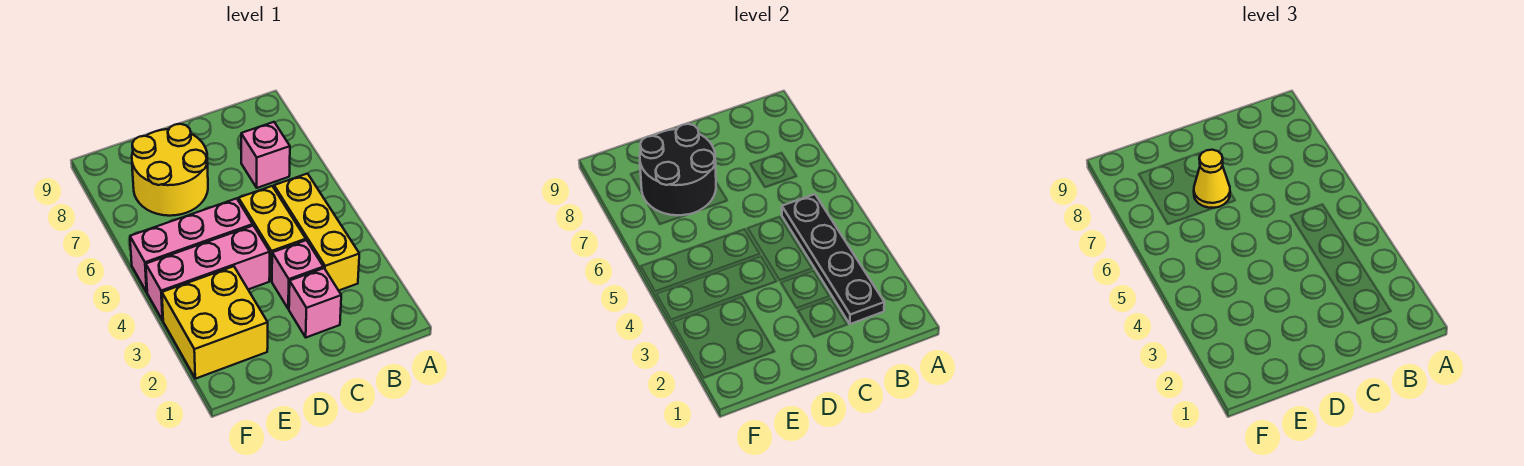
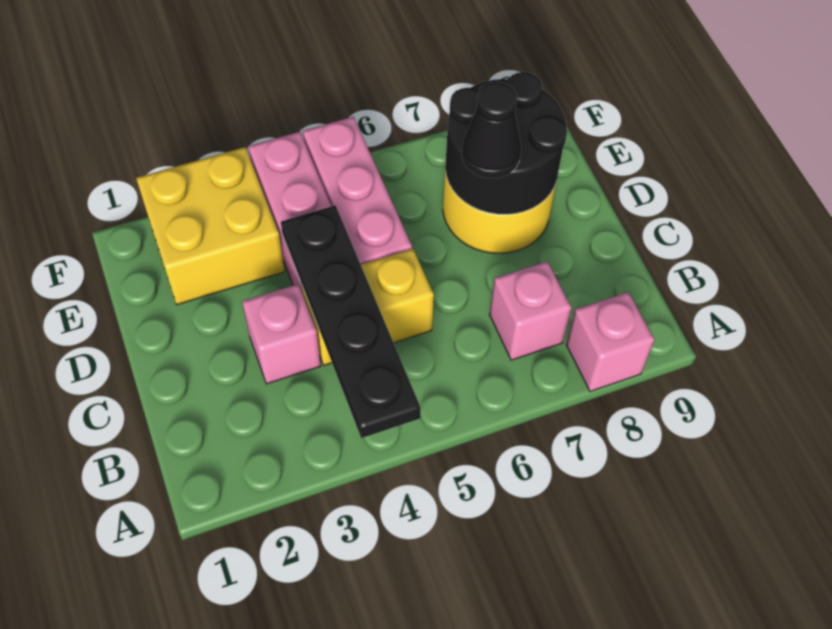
black 1x4 plate [782,194,884,324] -> black 1x4 plate turned to [281,205,421,438]
yellow 1x3 brick [274,174,359,291] -> none
pink 1x1 brick [289,268,341,337] -> pink 1x1 brick moved to [566,292,655,391]
yellow 1x1 cone [1194,150,1230,208] -> black 1x1 cone [462,82,521,178]

